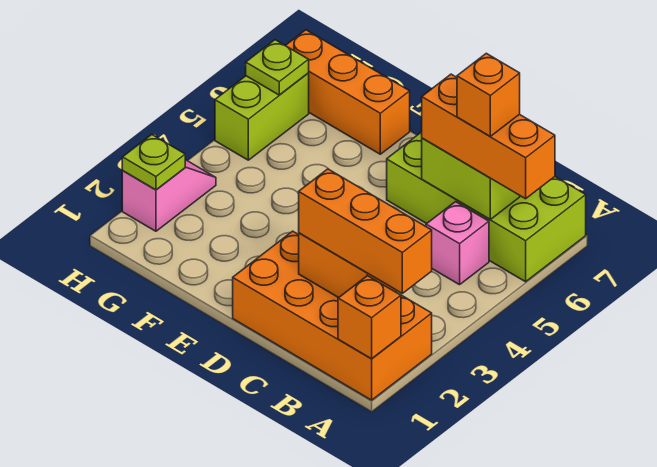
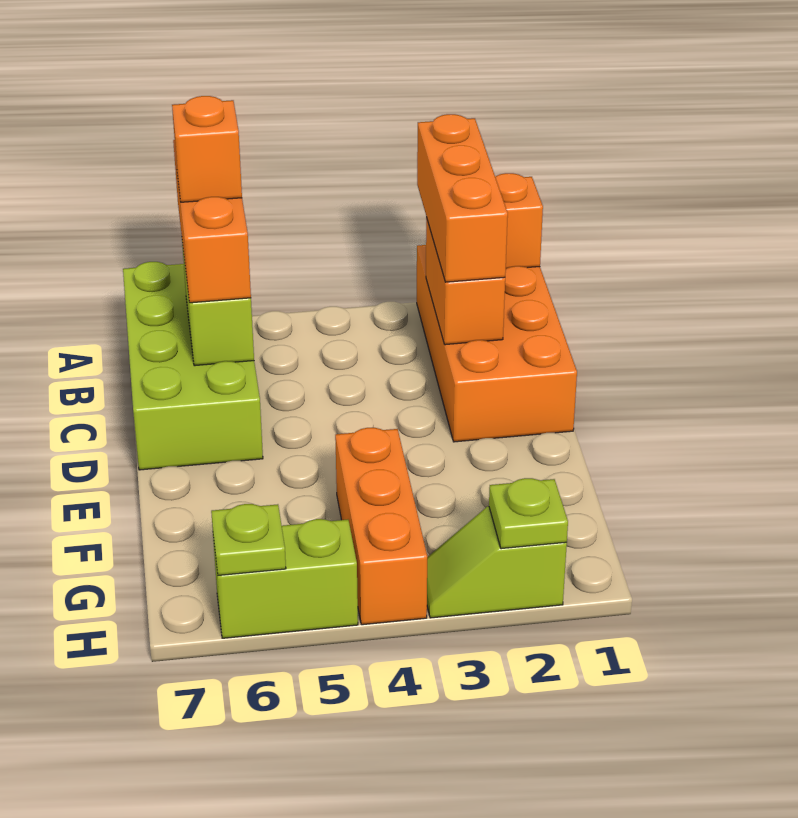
pink 1x1 brick [426,202,489,285] -> none
orange 1x3 brick [285,30,410,154] -> orange 1x3 brick moved to [335,428,427,625]
pink 1x2 slope [122,160,216,231] -> lime 1x2 slope [427,506,567,618]

